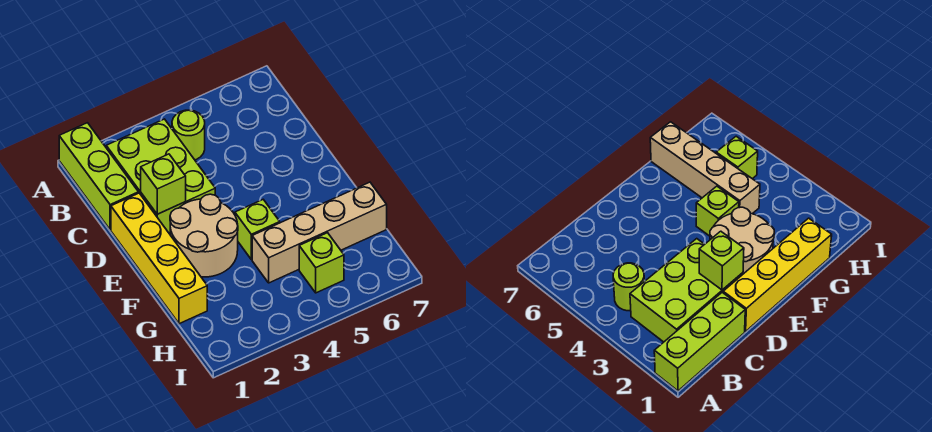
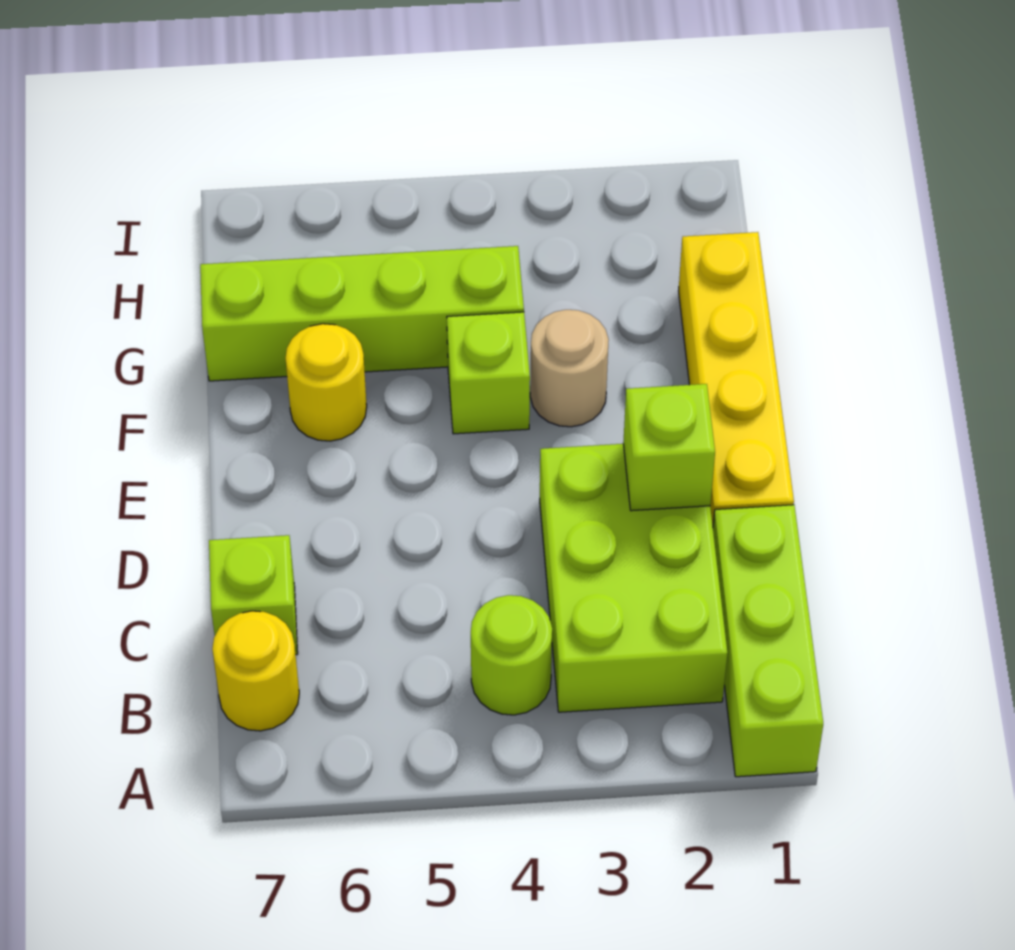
none -> yellow 1x1 round brick [212,611,299,731]
tan 2x2 round brick [170,194,238,277] -> tan 1x1 round brick [530,310,609,427]
none -> yellow 1x1 round brick [285,324,367,441]
tan 1x4 brick [252,182,387,283] -> lime 1x4 brick [200,246,524,381]
lime 1x1 brick [299,233,344,293] -> lime 1x1 brick moved to [209,535,298,655]

